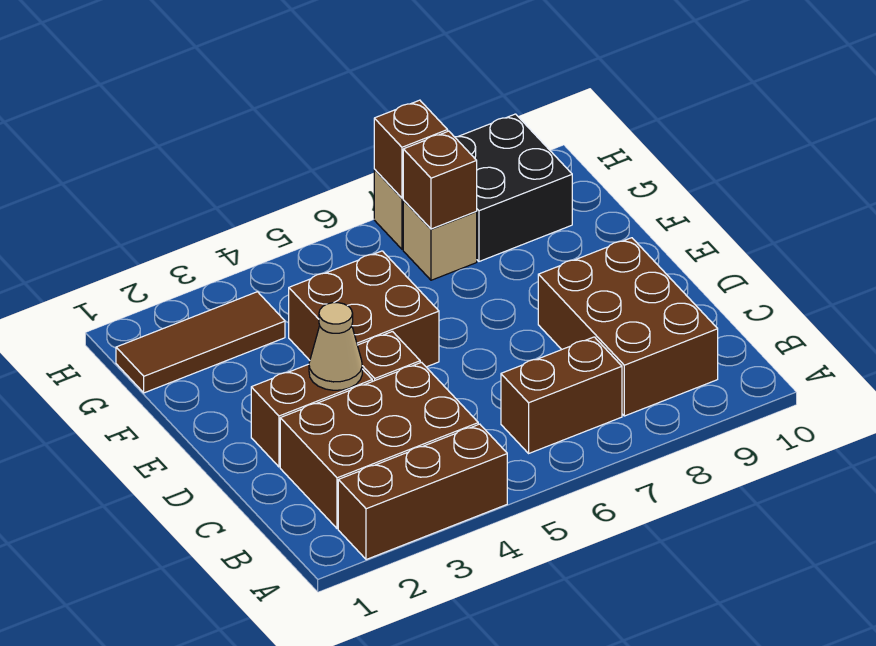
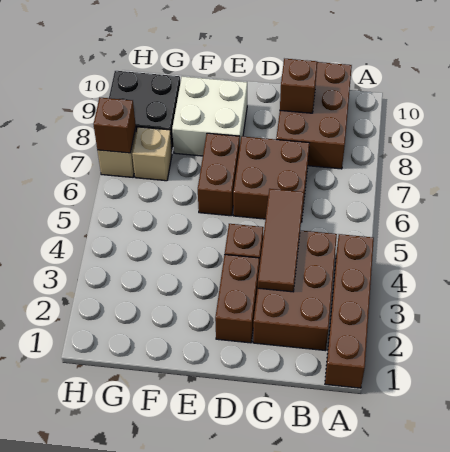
brown 1x3 brick [338,424,507,560] -> brown 1x4 brick [325,234,374,388]
brown 1x2 brick [501,337,622,453] -> brown 1x2 brick moved to [198,133,240,216]
brown 2x3 brick [538,238,718,416] -> brown 2x3 brick turned to [276,62,352,169]
tan 1x1 cone [309,303,362,390] -> none
brown 2x2 brick [289,251,439,367] -> brown 2x2 brick moved to [233,136,309,222]
none -> white 2x2 brick [172,76,247,156]
brown 1x3 tile [116,292,285,393] -> brown 1x3 tile moved to [258,189,304,292]
brown 1x1 brick [403,131,477,229] -> brown 1x1 brick moved to [280,59,317,113]

